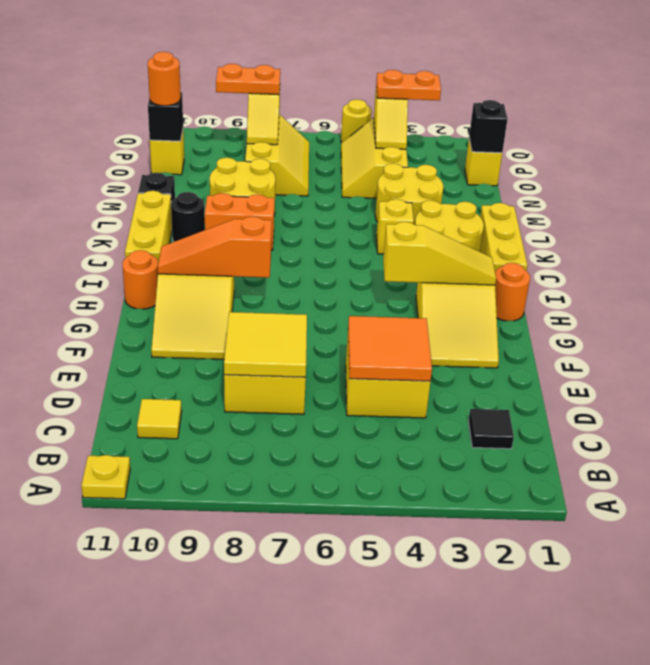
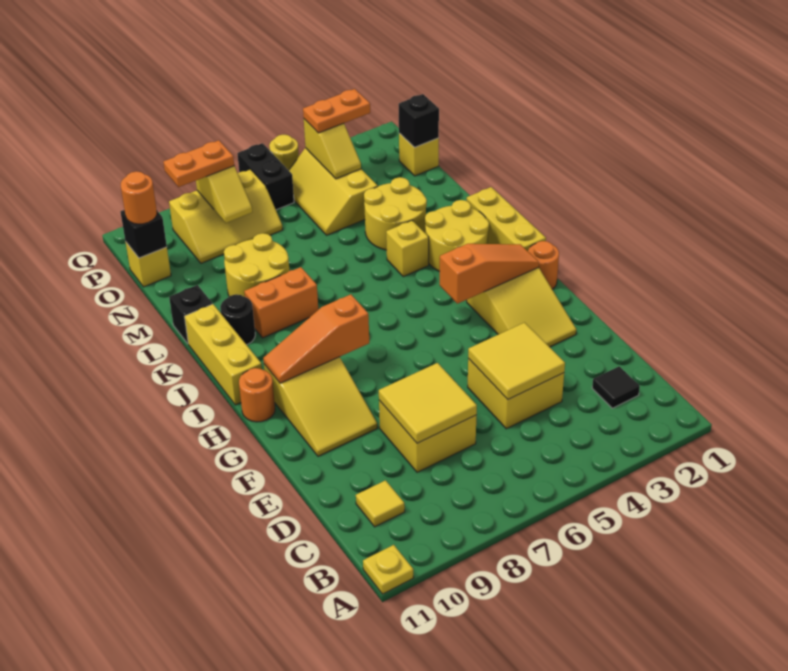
orange 2x2 tile [348,316,432,381] -> yellow 2x2 tile [468,323,565,399]
yellow 1x3 slope [383,222,496,285] -> orange 1x3 slope [440,244,539,304]
yellow 2x3 slope [245,115,309,196] -> yellow 2x3 slope turned to [169,169,283,263]
none -> black 1x2 brick [237,143,294,210]

